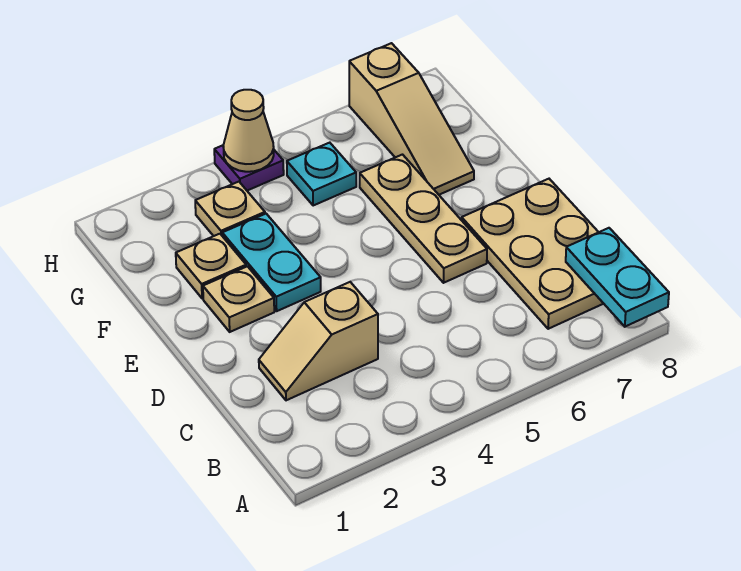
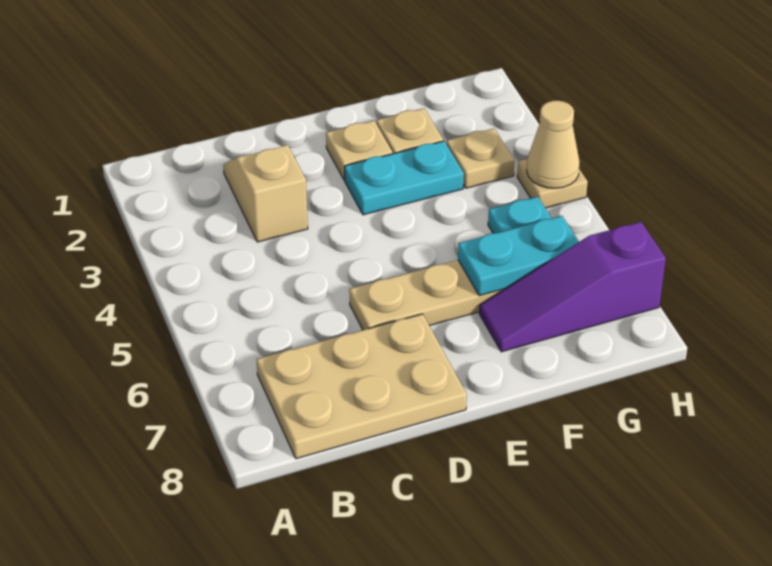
cyan 1x2 plate [566,228,669,327] -> cyan 1x2 plate moved to [458,216,579,296]
tan 1x3 slope [349,43,474,195] -> purple 1x3 slope [479,222,666,352]
purple 1x1 plate [214,145,284,191] -> tan 1x1 plate [517,159,588,208]

